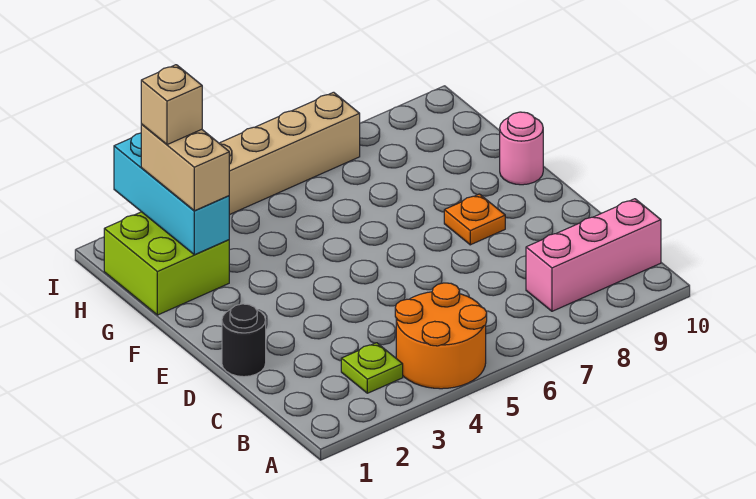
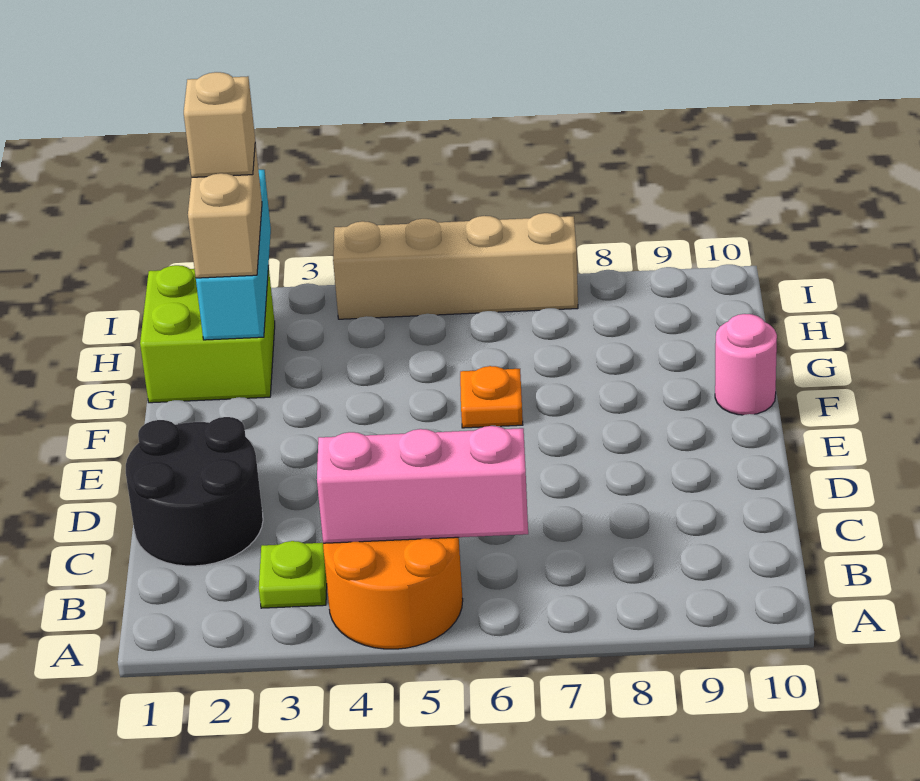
pink 1x3 brick [526,199,661,311] -> pink 1x3 brick moved to [317,426,528,543]
black 1x1 round brick [222,304,266,377] -> black 2x2 round brick [126,417,263,566]
orange 1x1 plate [444,194,505,245] -> orange 1x1 plate moved to [460,366,523,428]

